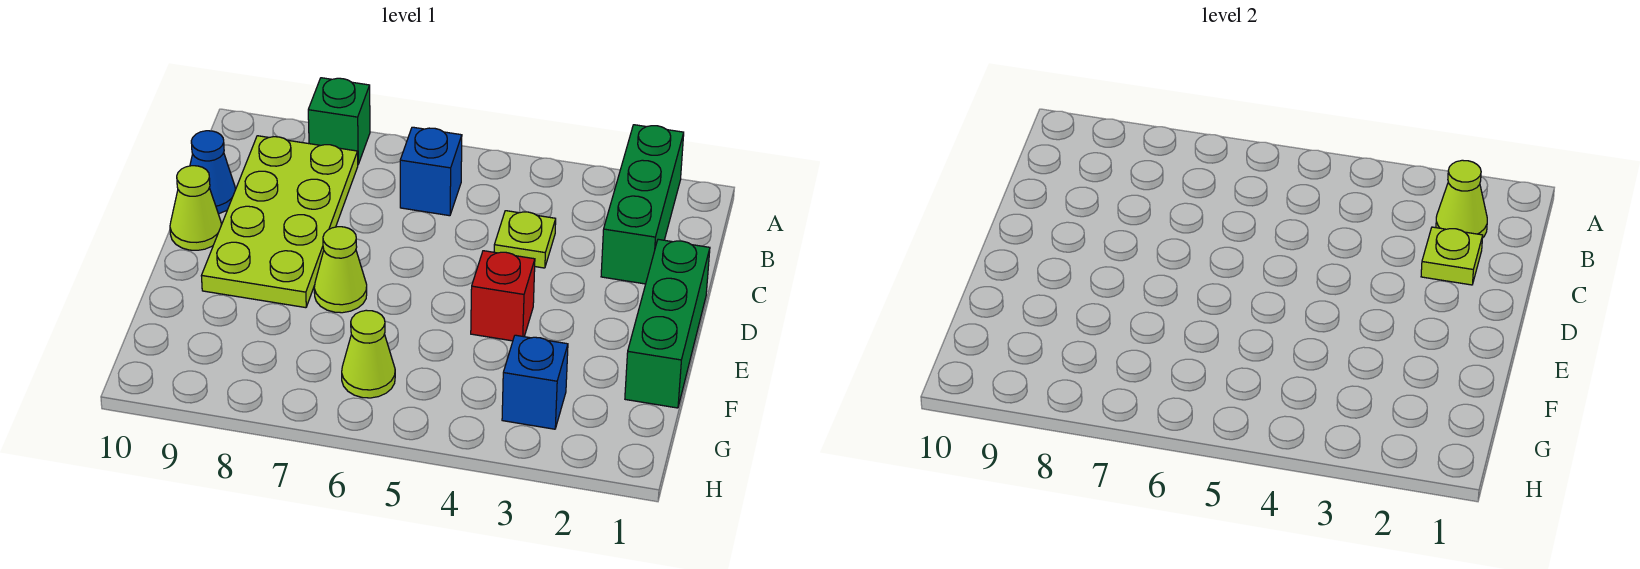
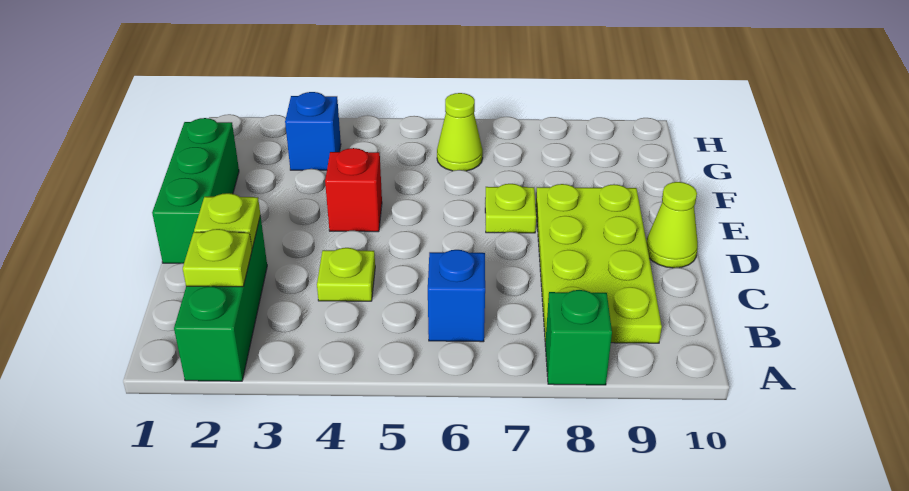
lime 1x1 cone [1436,160,1487,237] -> lime 1x1 plate [183,229,252,287]
blue 1x1 cone [190,131,236,214] -> none
lime 1x1 cone [314,227,367,313] -> lime 1x1 plate [485,184,536,233]

